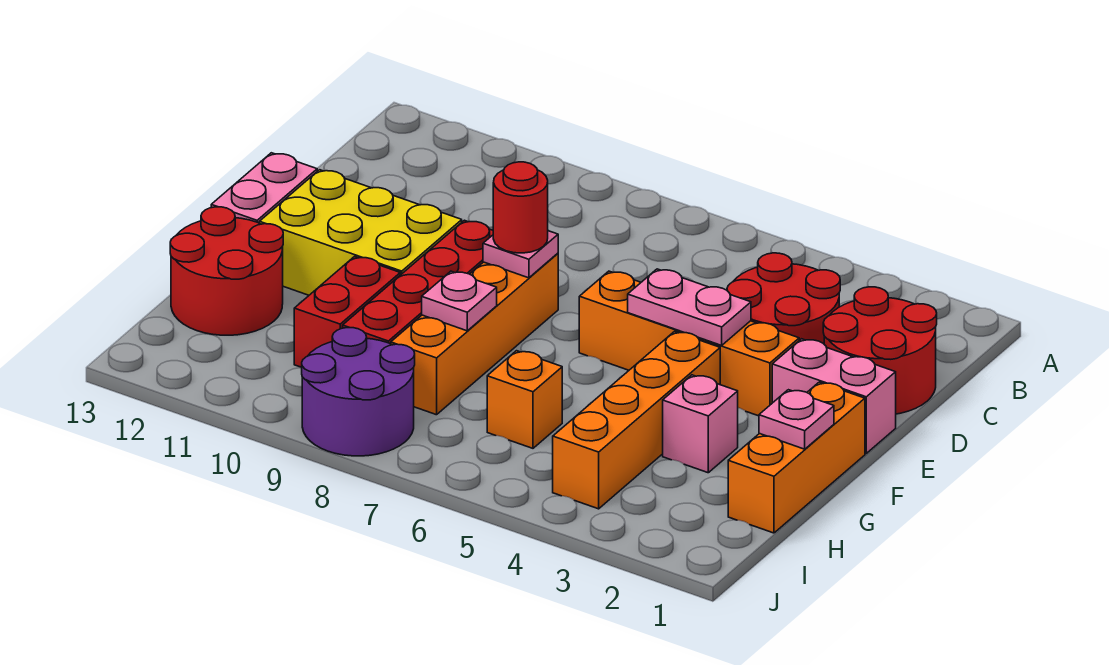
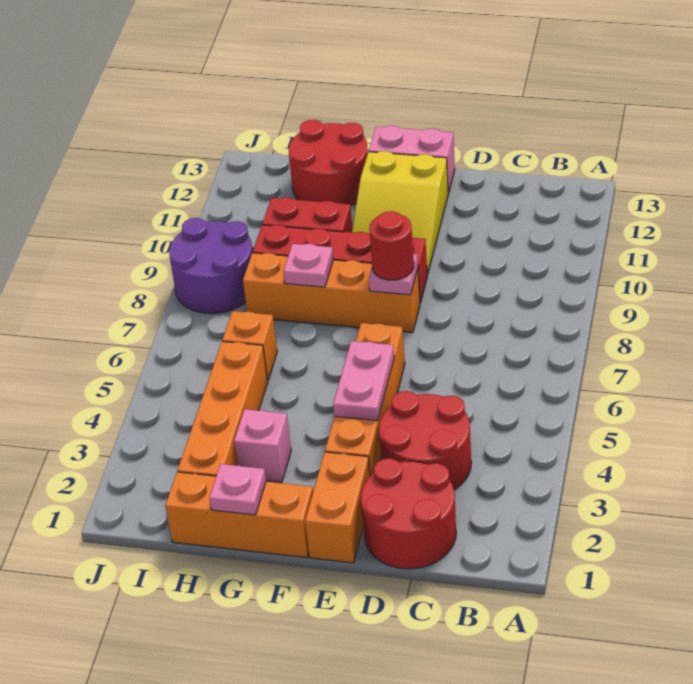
pink 1x2 brick [772,339,896,453] -> orange 1x2 brick [305,452,370,563]
yellow 2x3 brick [259,170,462,295] -> yellow 2x3 slope [352,151,448,274]
orange 1x4 brick [553,332,720,509] -> orange 1x4 brick turned to [177,341,268,476]

